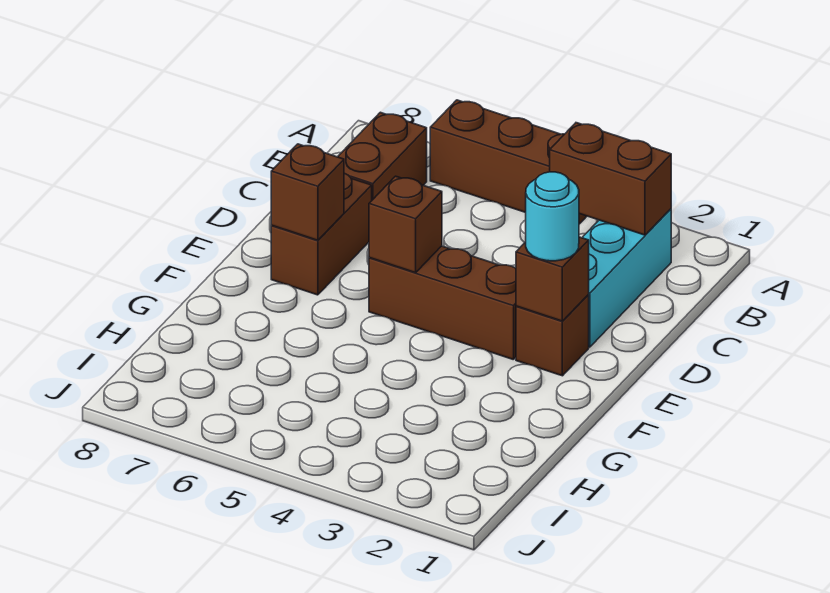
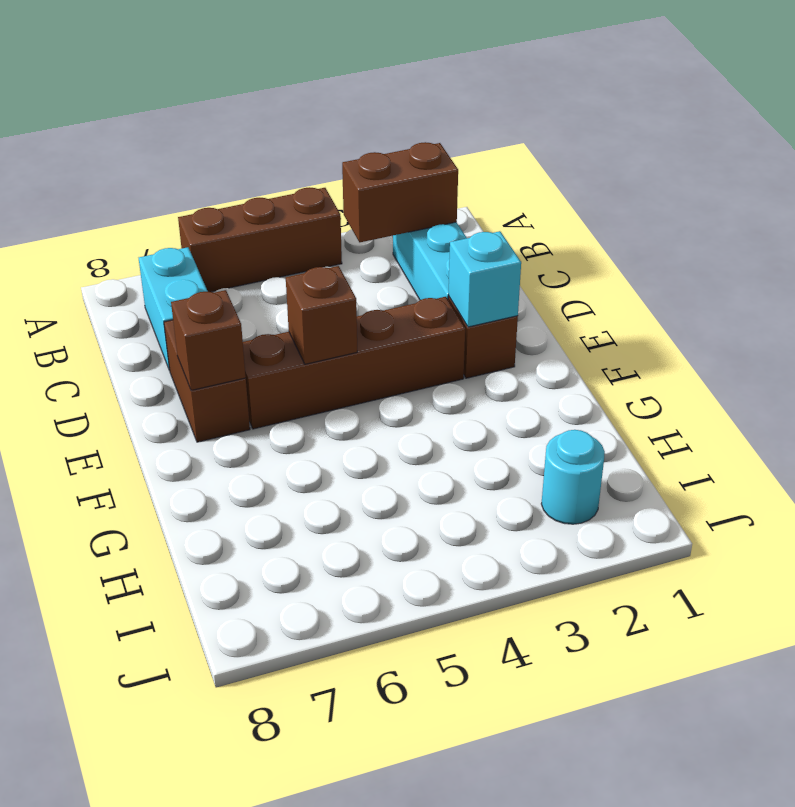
brown 1x2 brick [338,112,427,200] -> cyan 1x2 brick [139,247,208,371]
brown 1x1 brick [516,237,589,321] -> cyan 1x1 brick [449,231,521,327]
cyan 1x1 round brick [526,172,579,261] -> cyan 1x1 round brick moved to [541,430,605,524]
brown 1x3 brick [369,246,516,360] -> brown 1x4 brick [243,297,465,429]

